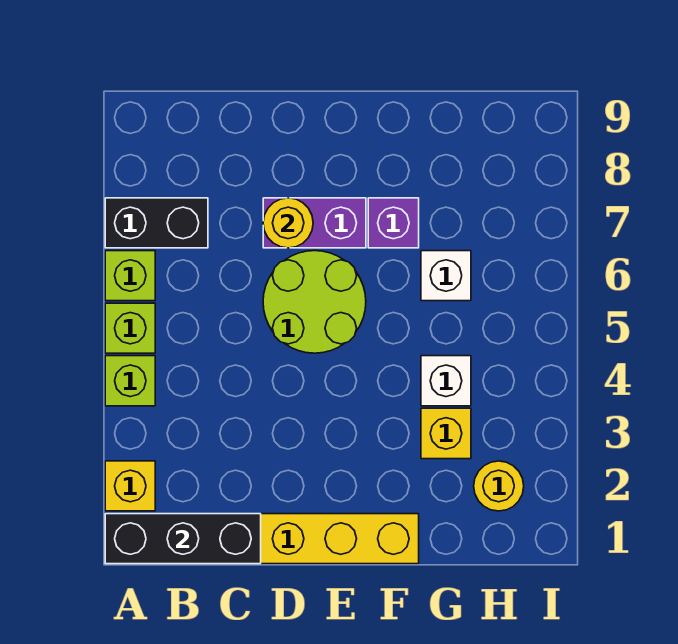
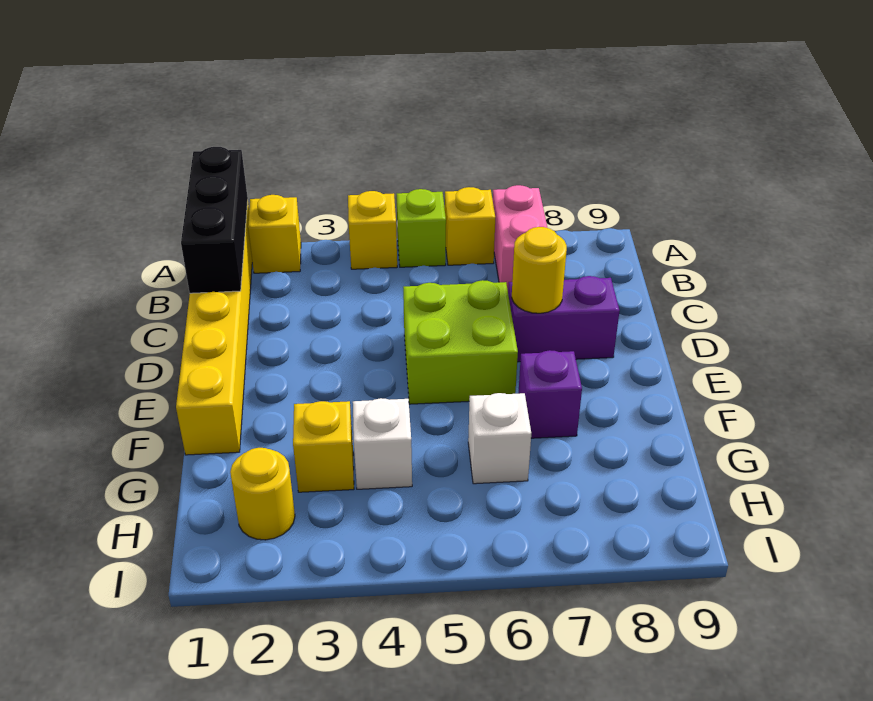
lime 1x1 brick [105,356,155,406] -> yellow 1x1 brick [348,191,397,269]
lime 1x1 brick [105,251,155,301] -> yellow 1x1 brick [445,187,495,265]
black 1x2 brick [105,198,208,248] -> pink 1x2 brick [493,185,547,290]
lime 2x2 round brick [263,251,366,353] -> lime 2x2 brick [403,280,518,404]
purple 1x2 brick [263,198,366,248] -> purple 1x2 brick turned to [508,276,620,362]

